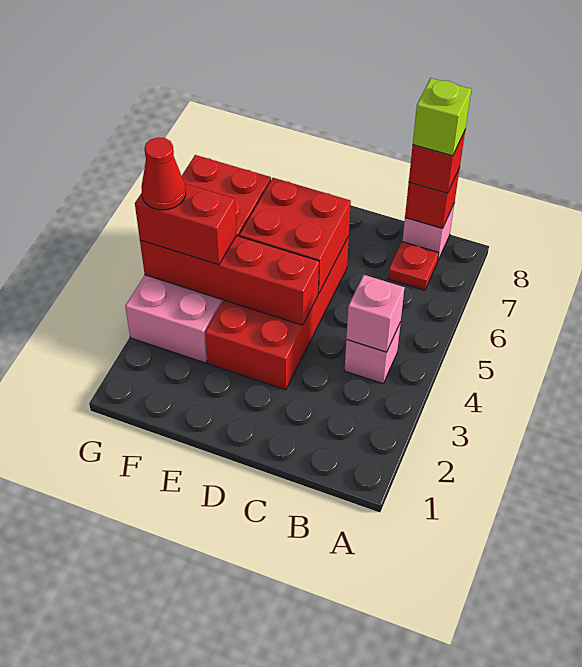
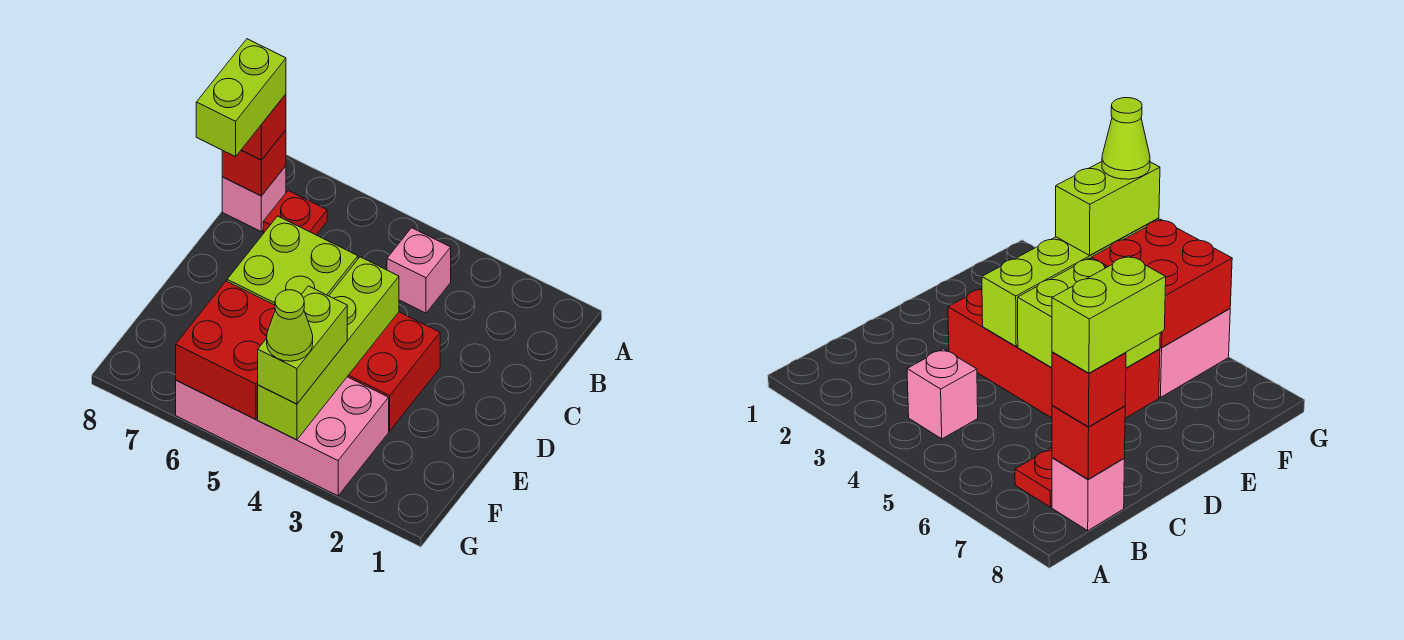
pink 1x1 brick [346,275,405,352] -> none
lime 1x1 brick [413,78,471,156] -> lime 1x2 brick [196,39,286,157]
red 1x4 brick [140,236,319,325] -> lime 1x4 brick [258,257,399,440]
red 2x2 brick [239,178,351,294] -> lime 2x2 brick [227,216,358,305]
red 1x2 brick [135,184,236,265] -> lime 1x2 brick [258,286,347,404]
red 1x1 cone [141,138,186,210] -> lime 1x1 cone [267,290,313,361]

